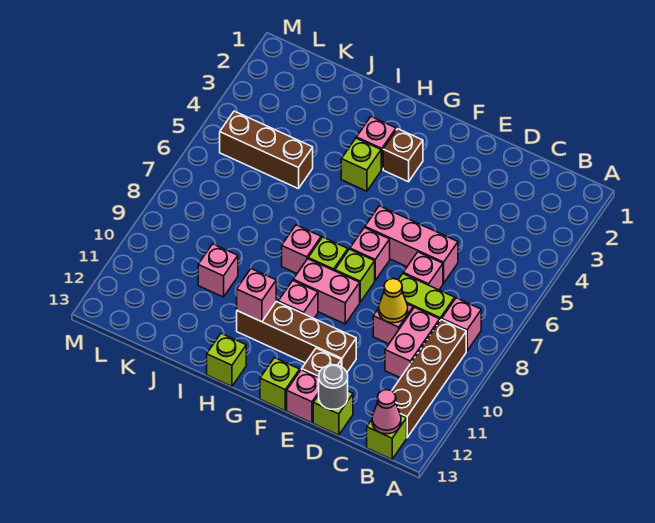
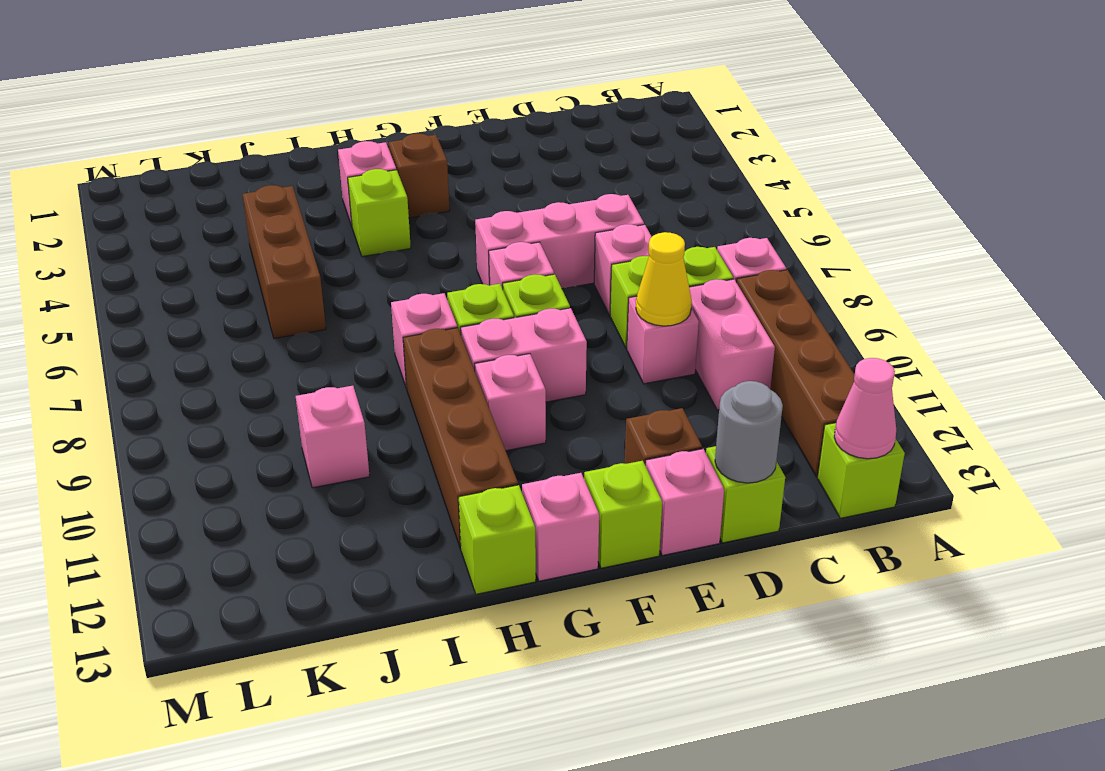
brown 1x4 brick [237,301,356,372] -> brown 1x4 brick turned to [403,328,518,549]
pink 1x1 brick [237,269,276,322] -> pink 1x1 brick moved to [522,473,599,581]
brown 1x3 brick [220,111,313,189] -> brown 1x3 brick turned to [243,185,326,338]

